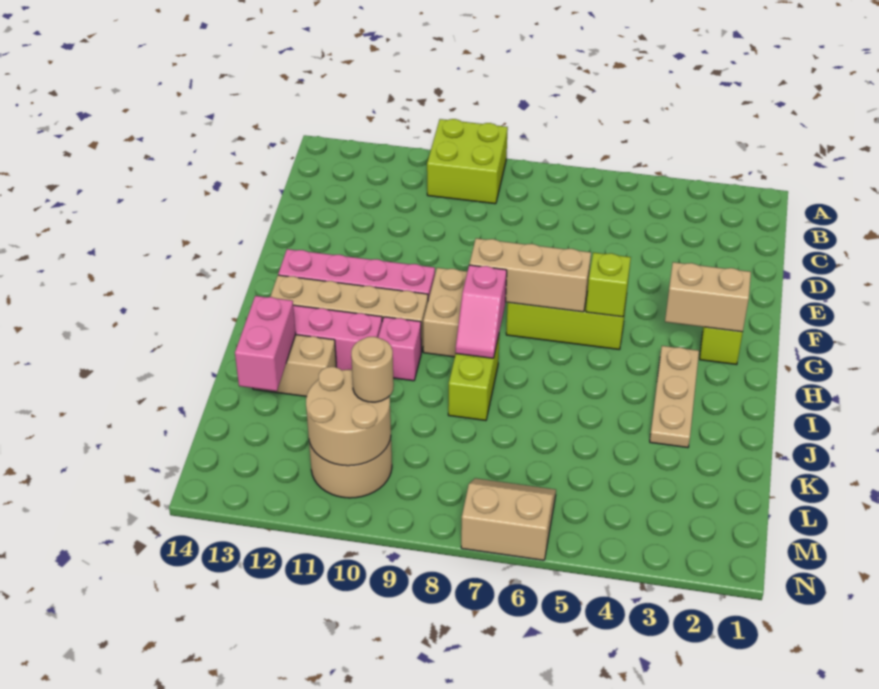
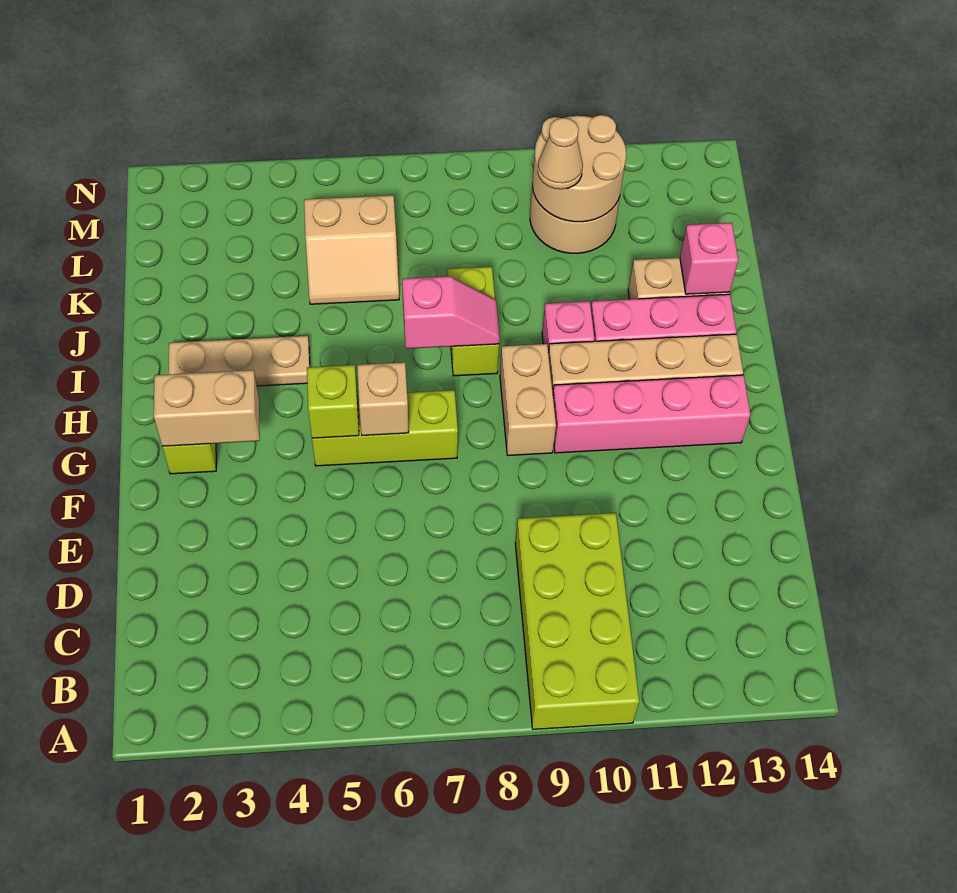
lime 2x2 brick [427,119,508,204] -> lime 2x4 brick [515,513,639,729]
tan 1x3 brick [469,238,591,312] -> tan 1x1 brick [357,362,409,436]
tan 1x3 plate [650,346,699,448] -> tan 1x3 plate turned to [169,336,310,386]
pink 1x2 slope [456,265,507,358] -> pink 1x2 slope turned to [402,276,500,349]
pink 1x2 brick [235,296,296,391] -> pink 1x1 brick [680,223,738,294]
tan 1x1 round brick [351,337,394,402] -> tan 1x1 cone [537,118,583,189]
tan 2x2 slope [461,478,556,560] -> tan 2x2 slope moved to [304,195,399,304]

